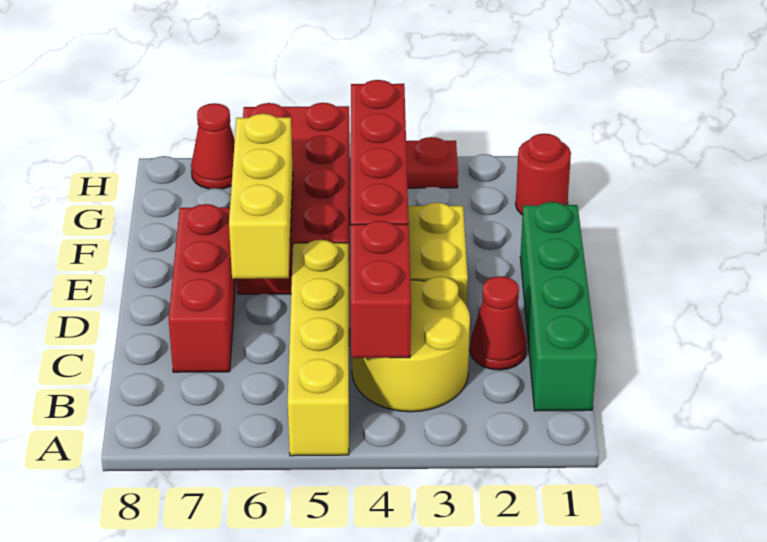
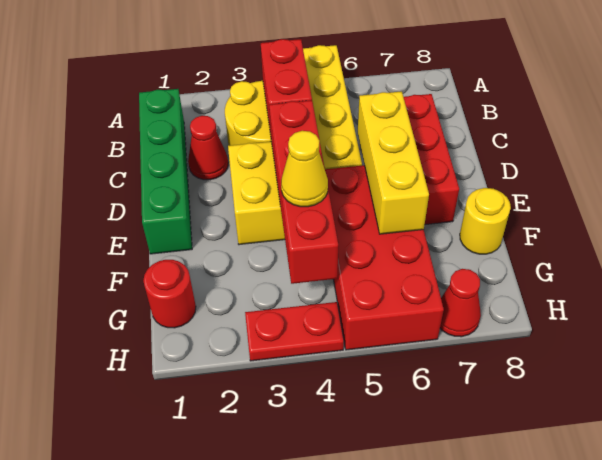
none -> yellow 1x1 cone [281,131,328,207]
none -> yellow 1x1 round brick [460,188,511,254]

